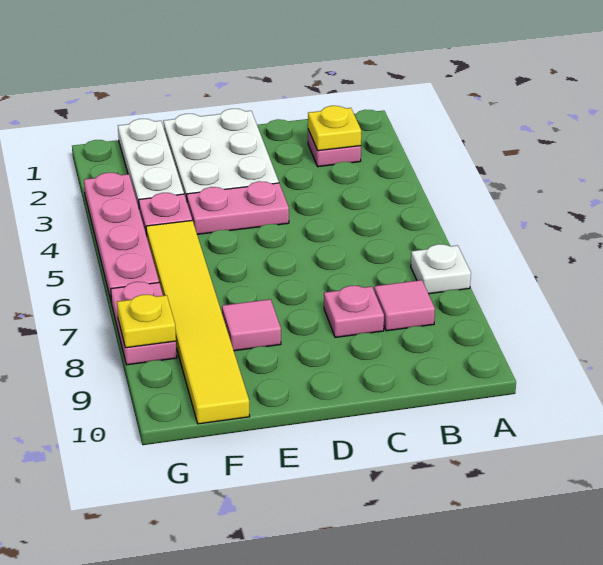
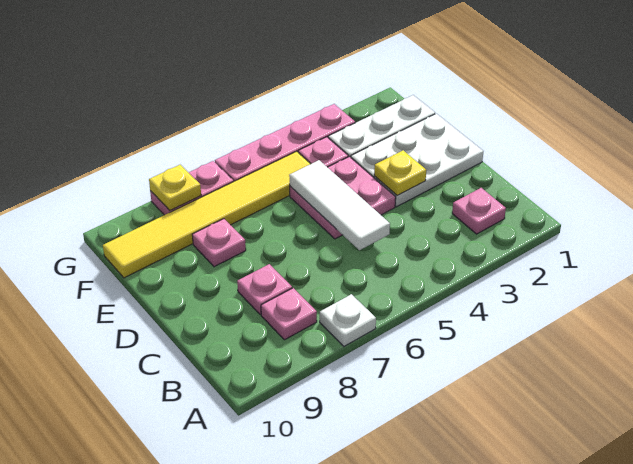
yellow 1x1 plate [308,106,361,151] -> yellow 1x1 plate moved to [374,150,426,196]
pink 1x1 tile [374,280,435,331] -> pink 1x1 plate [261,288,317,340]
none -> white 1x3 tile [289,160,390,250]
pink 1x2 plate [187,181,289,234] -> pink 2x2 plate [290,156,396,239]
pink 1x1 tile [222,299,281,351] -> pink 1x1 plate [192,219,246,267]

